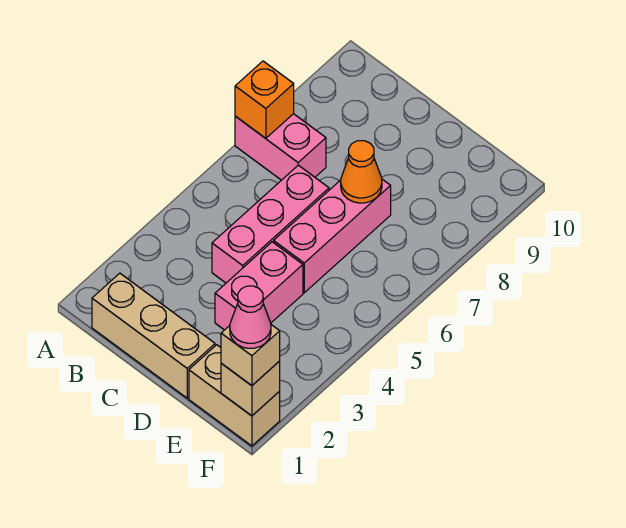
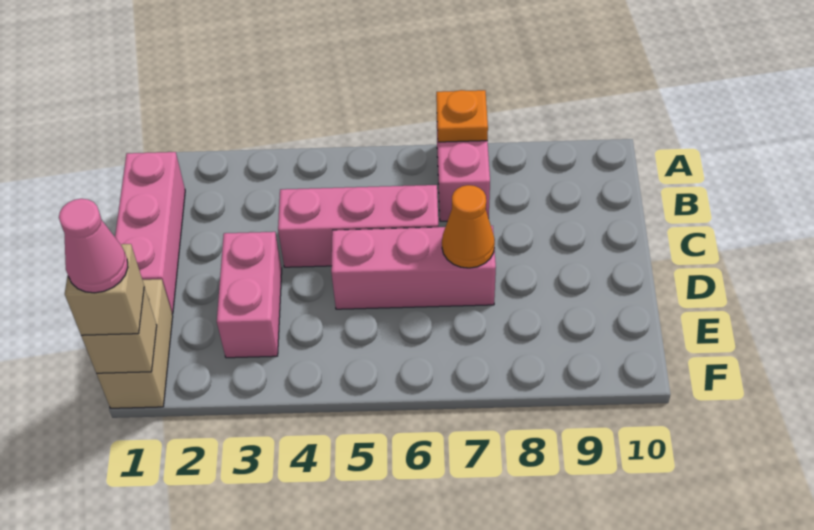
orange 1x1 brick [235,61,294,138] -> orange 1x1 plate [436,90,488,142]
tan 1x3 brick [92,273,215,398] -> pink 1x3 brick [115,152,185,314]
pink 1x2 brick [215,242,303,330] -> pink 1x2 brick turned to [217,232,282,358]

